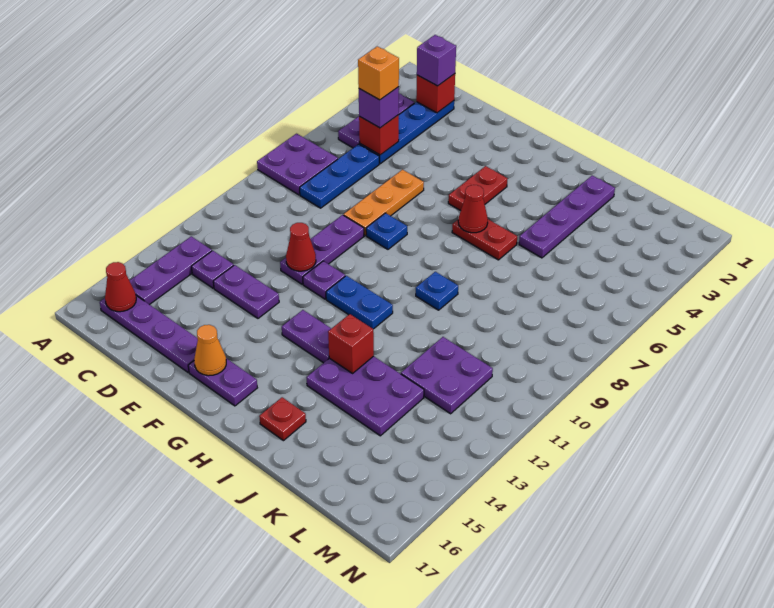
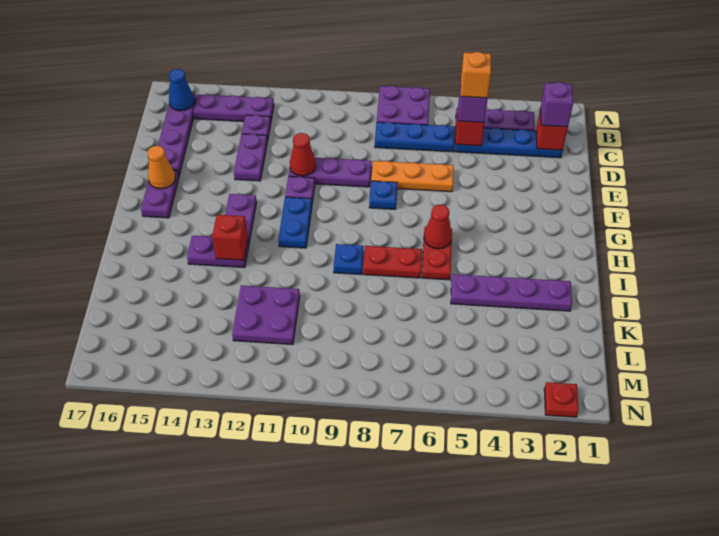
red 1x1 cone [105,262,136,312] -> blue 1x1 cone [169,69,194,111]
red 1x2 plate [448,166,508,211] -> red 1x2 plate moved to [363,246,422,278]
purple 2x3 plate [306,356,424,436] -> purple 1x2 plate [187,236,249,268]
red 1x1 plate [259,397,306,441] -> red 1x1 plate moved to [544,382,579,417]

